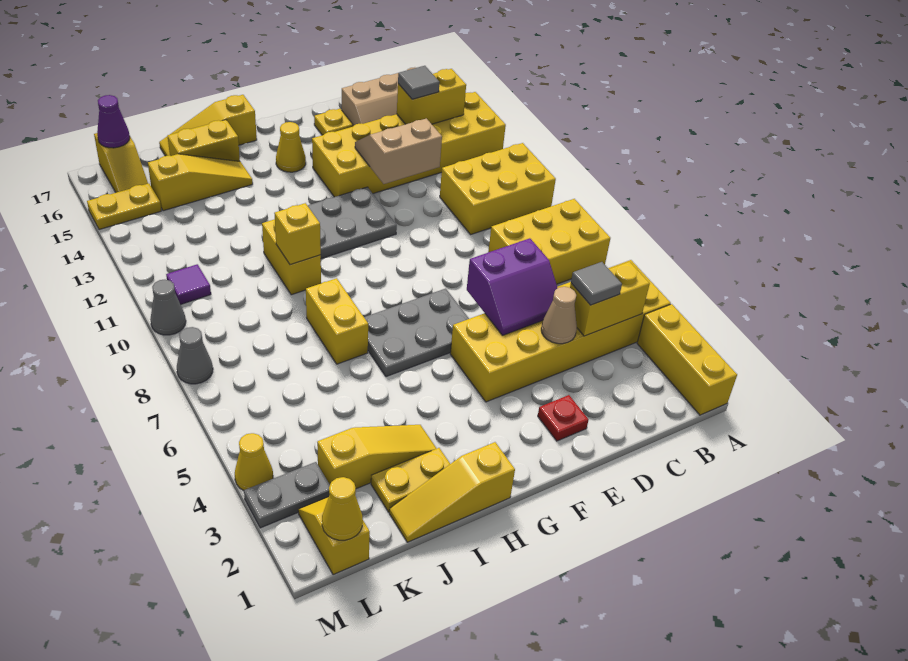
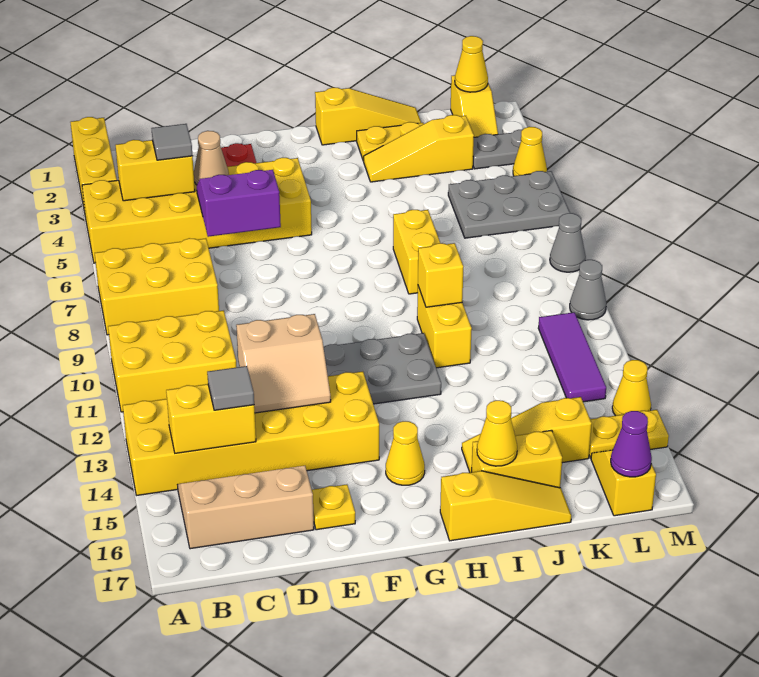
grey 2x3 plate [364,289,469,377] -> grey 2x3 plate moved to [448,171,570,238]
none -> yellow 1x1 cone [477,400,517,466]
purple 1x1 tile [166,264,211,305] -> purple 1x3 tile [538,312,606,402]
none -> yellow 1x1 cone [612,360,651,416]

